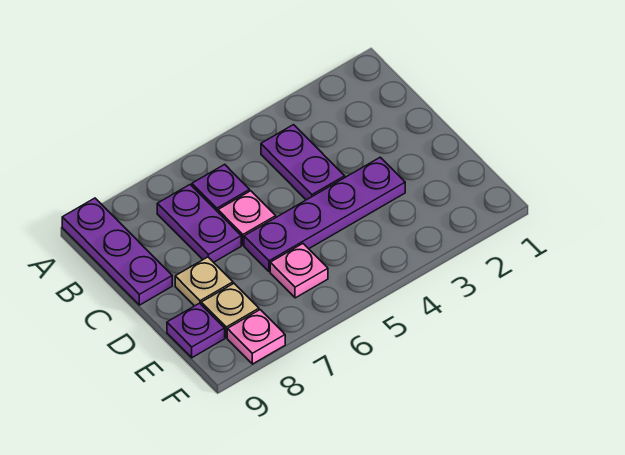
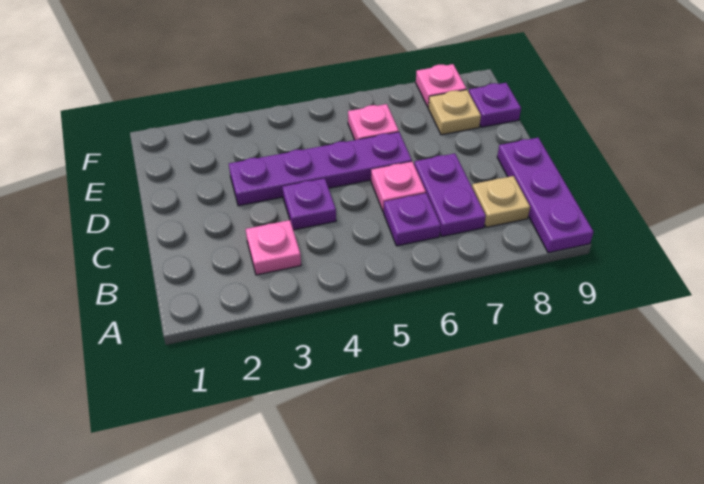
none -> pink 1x1 plate [246,220,301,275]
purple 1x2 plate [261,125,345,200] -> purple 1x1 plate [283,178,336,230]
tan 1x1 plate [175,257,233,306] -> tan 1x1 plate moved to [472,176,530,227]

